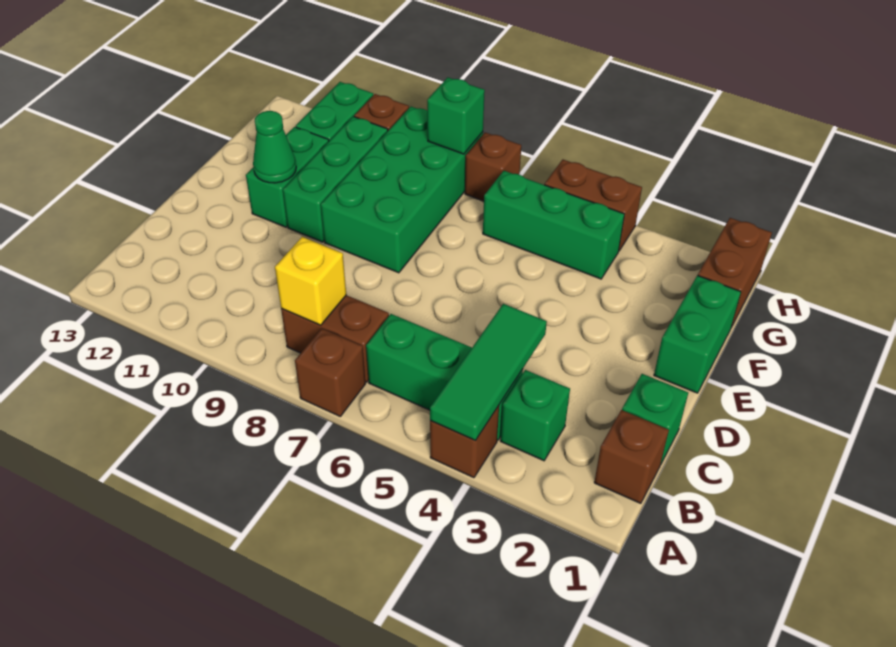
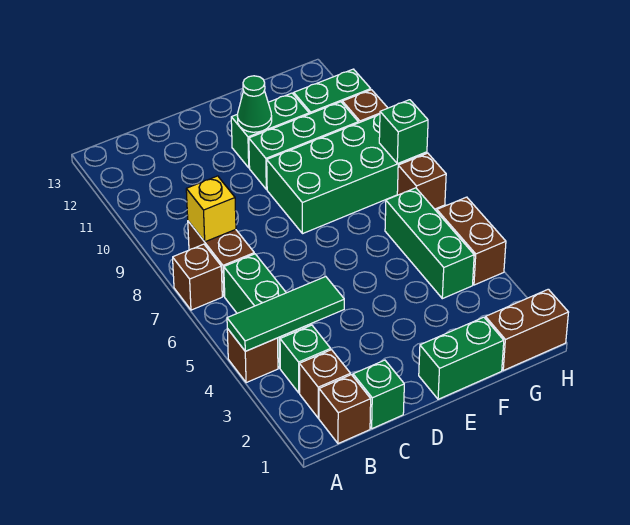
none -> brown 1x1 brick [299,350,350,418]

